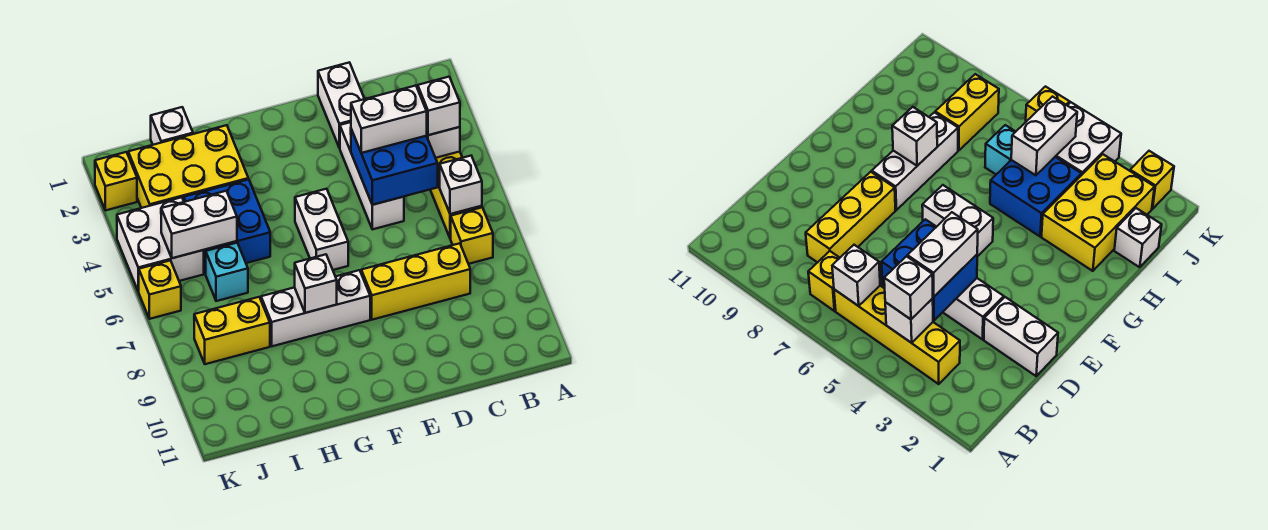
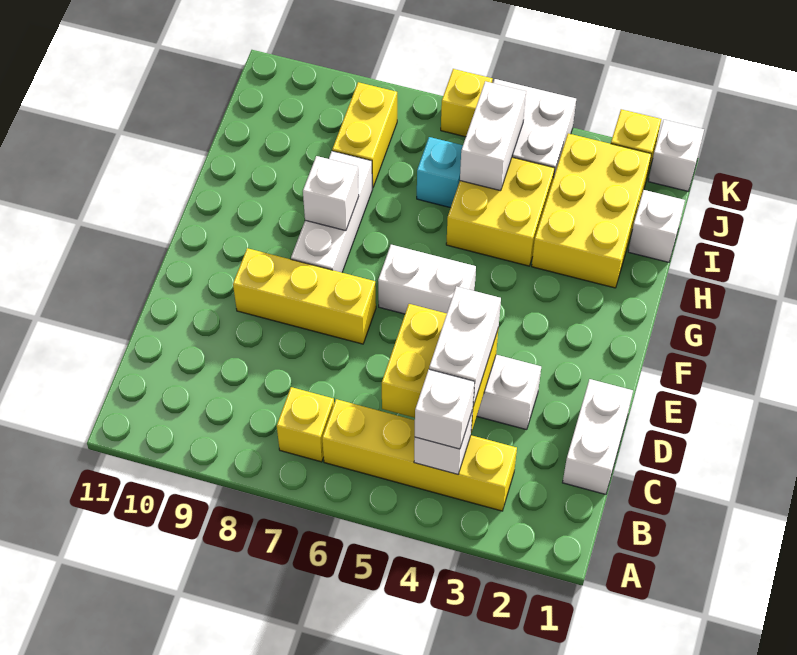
white 1x1 brick [440,156,482,214] -> white 1x1 brick moved to [649,120,704,191]
blue 2x2 brick [351,129,438,205] -> yellow 2x2 brick [382,304,498,432]
yellow 1x3 brick [361,243,470,320] -> yellow 1x3 brick turned to [233,248,376,344]
white 1x2 brick [318,62,364,148] -> white 1x2 brick turned to [563,379,633,494]
blue 2x2 brick [184,179,270,274] -> yellow 2x2 brick [446,157,555,266]

